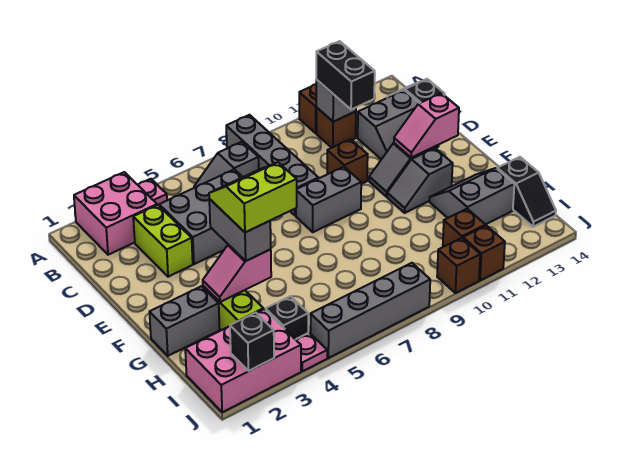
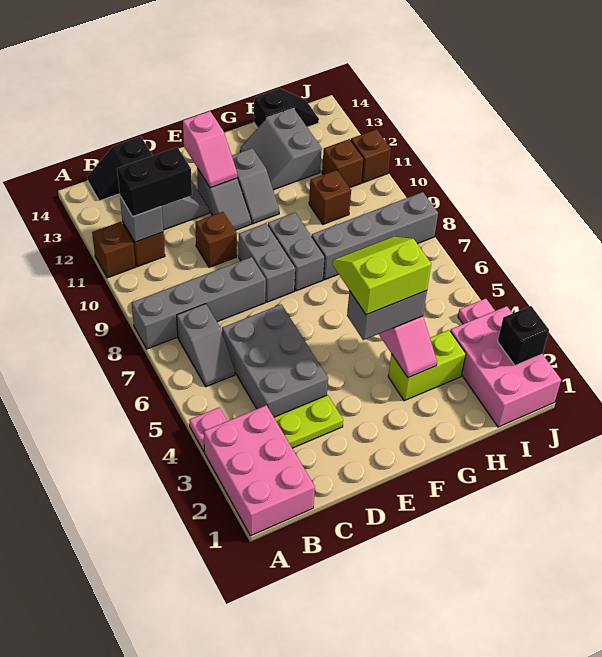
pink 2x2 brick [74,172,157,255] -> pink 2x3 brick [204,405,315,536]
lime 1x2 brick [133,205,193,277] -> lime 1x2 plate [274,395,343,448]
lime 2x2 slope [209,162,297,232] -> lime 2x2 slope turned to [333,237,431,315]
grey 1x2 brick [149,286,220,356] -> grey 1x2 brick moved to [268,213,325,291]
black 1x1 brick [266,296,308,340] -> none
grey 1x4 brick [311,263,430,358] -> grey 1x4 brick turned to [311,192,438,280]
brown 1x1 brick [437,238,480,293] -> brown 1x1 brick moved to [309,170,351,224]

